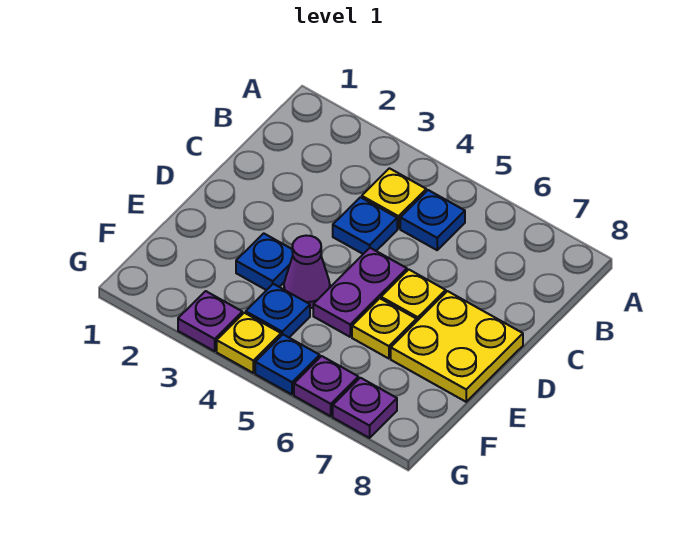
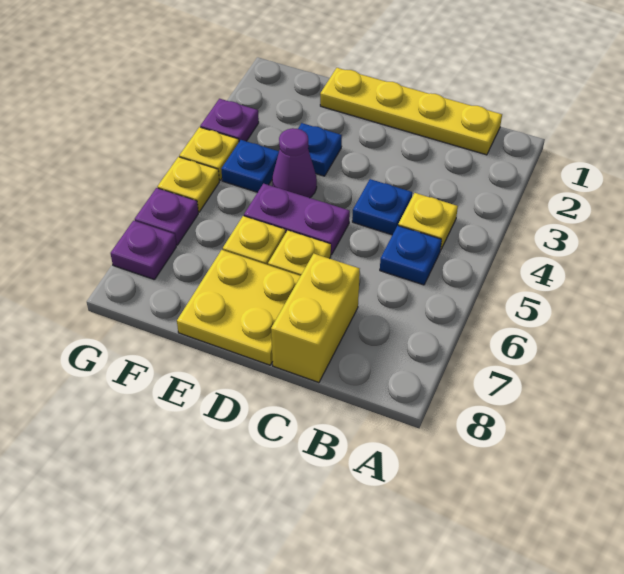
none -> yellow 1x4 plate [320,68,502,155]
none -> yellow 1x2 brick [271,254,360,383]
blue 1x1 plate [255,335,320,394] -> yellow 1x1 plate [157,157,219,212]

